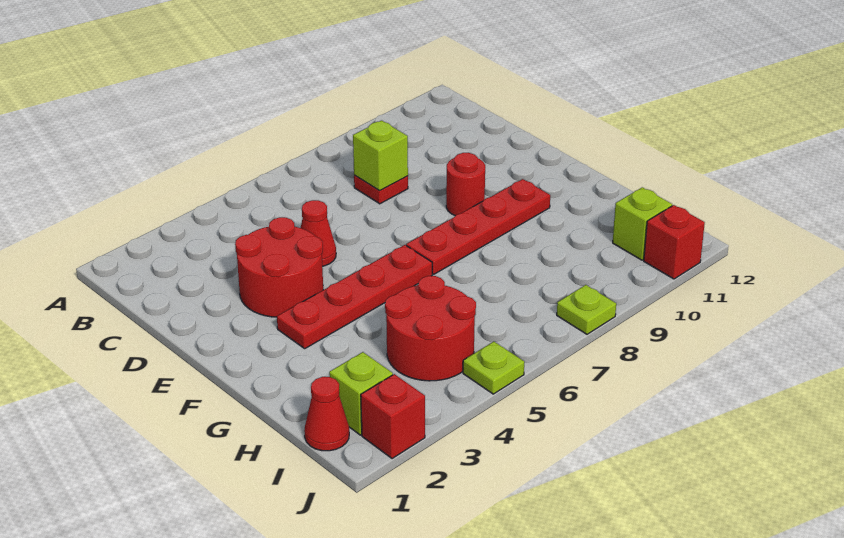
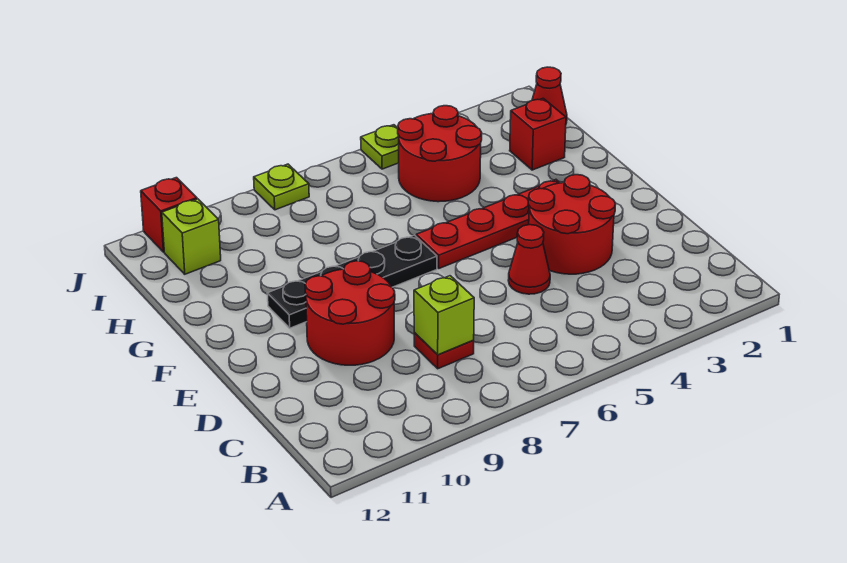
red 1x1 round brick [446,153,485,216] -> red 2x2 round brick [305,261,395,365]
red 1x4 plate [406,179,550,274] -> black 1x4 plate [267,235,437,328]
lime 1x1 brick [329,352,393,435] -> none
red 1x1 brick [361,374,425,459] -> red 1x1 brick moved to [510,98,566,170]

